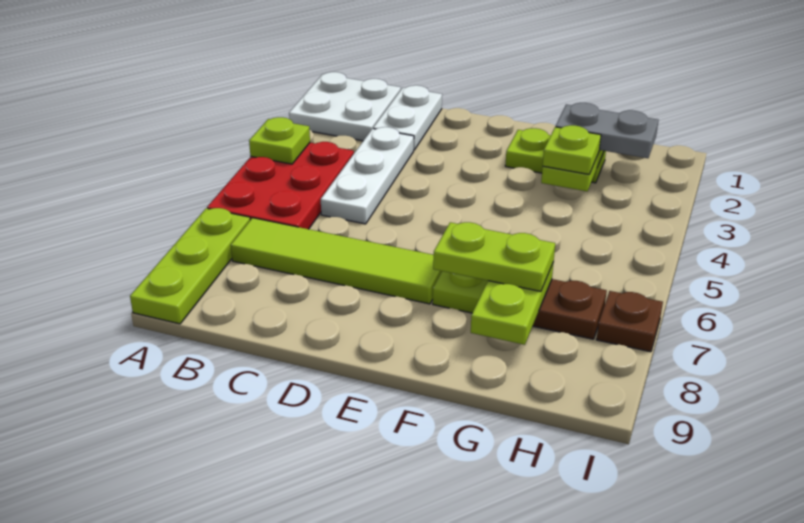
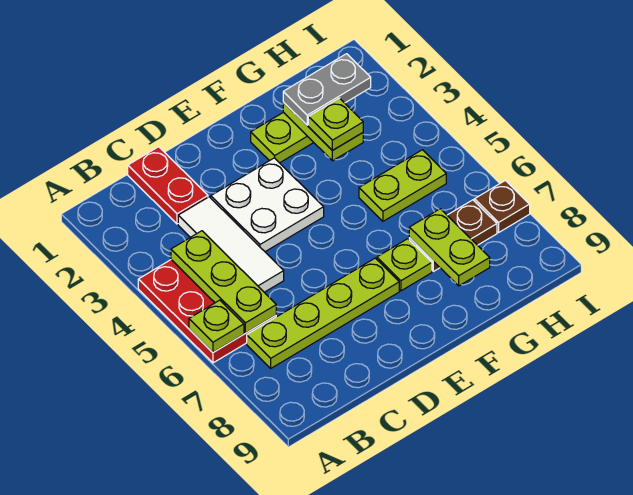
white 2x2 plate [289,72,401,141] -> white 2x2 plate moved to [211,158,324,252]
lime 1x1 plate [249,117,310,164] -> lime 1x1 plate moved to [189,300,244,352]
lime 1x3 plate [130,208,250,324] -> lime 1x3 plate moved to [171,231,276,333]
lime 1x4 tile [231,218,442,304] -> lime 1x4 plate [247,258,399,368]
white 1x2 plate [373,85,442,150] -> red 1x2 plate [128,147,208,224]
white 1x3 plate [321,127,414,224] -> white 1x3 tile [178,197,284,292]
lime 1x2 plate [433,222,555,291] -> lime 1x2 plate moved to [359,150,446,221]

